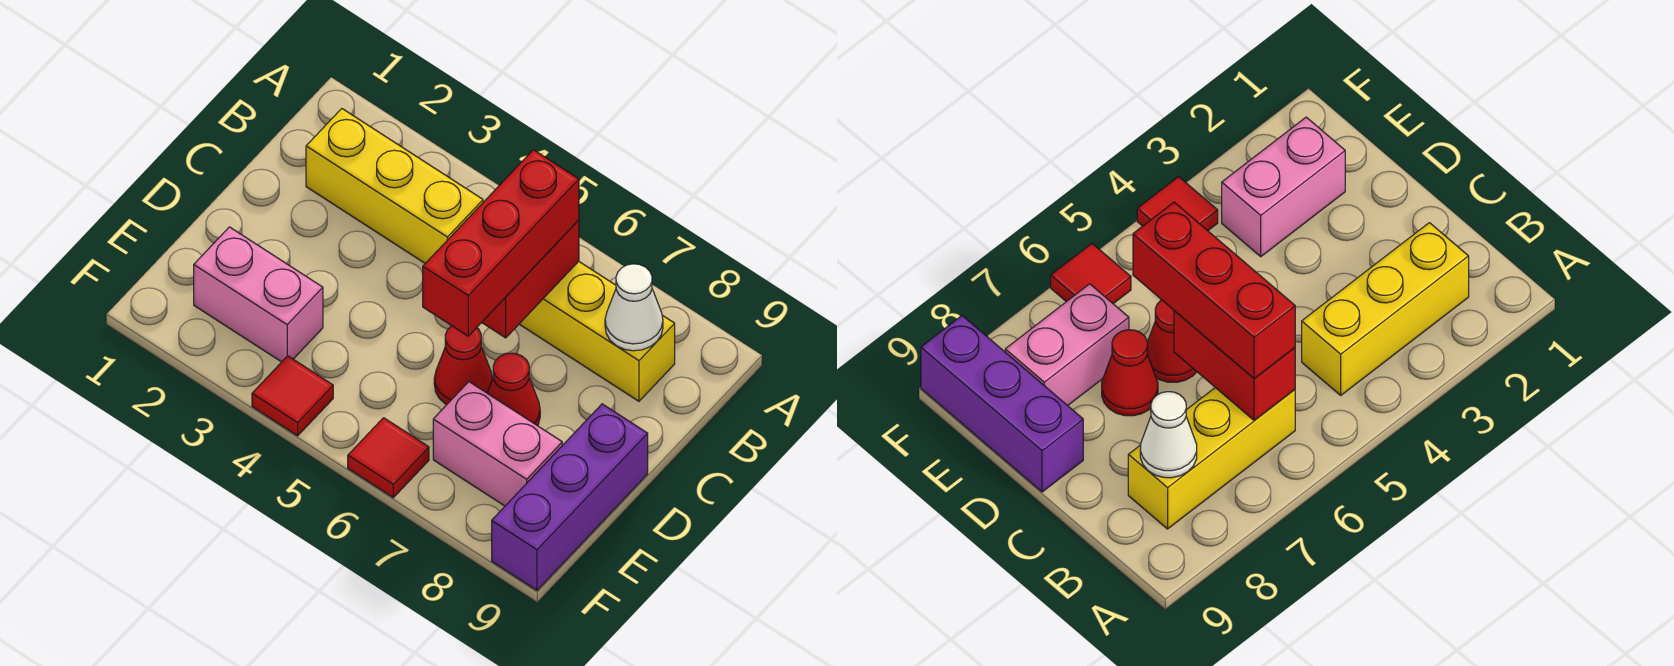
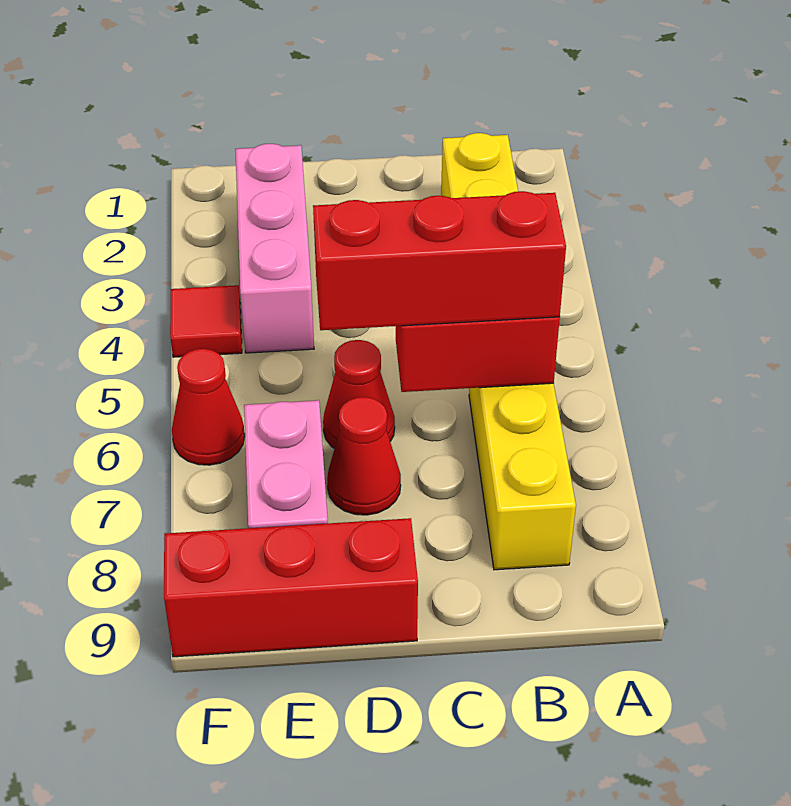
white 1x1 cone [605,264,663,351] -> none
purple 1x3 brick [492,404,648,590] -> red 1x3 brick [164,518,418,657]
pink 1x2 brick [194,227,323,362] -> pink 1x3 brick [235,144,314,353]
red 1x1 tile [348,418,429,498] -> red 1x1 cone [172,349,245,465]

